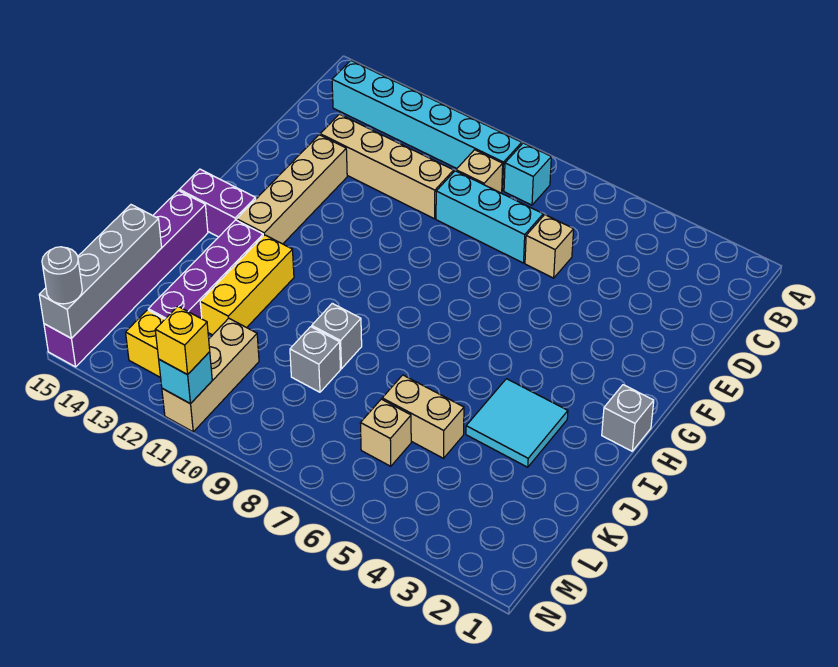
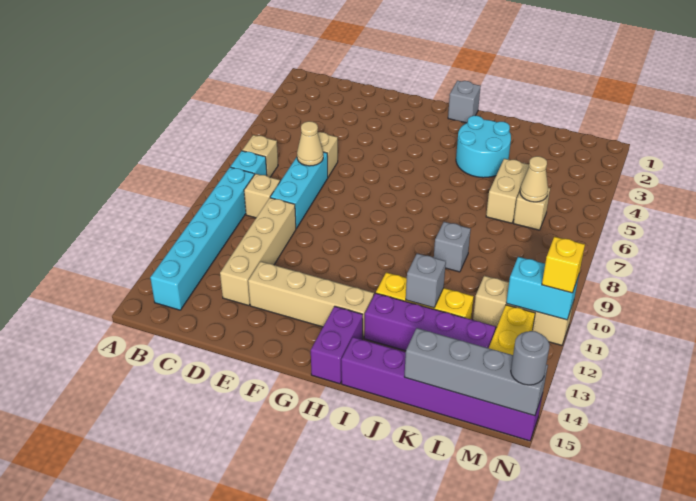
none -> tan 1x1 brick [242,135,278,177]
none -> tan 1x1 cone [297,121,323,166]
cyan 2x2 tile [466,379,568,467] -> cyan 2x2 round brick [456,116,511,178]
grey 1x1 brick [290,327,340,392] -> grey 1x1 brick moved to [406,254,446,308]
none -> tan 1x1 cone [520,156,548,202]
cyan 1x1 brick [159,352,212,404] -> cyan 1x2 brick [506,257,579,320]

